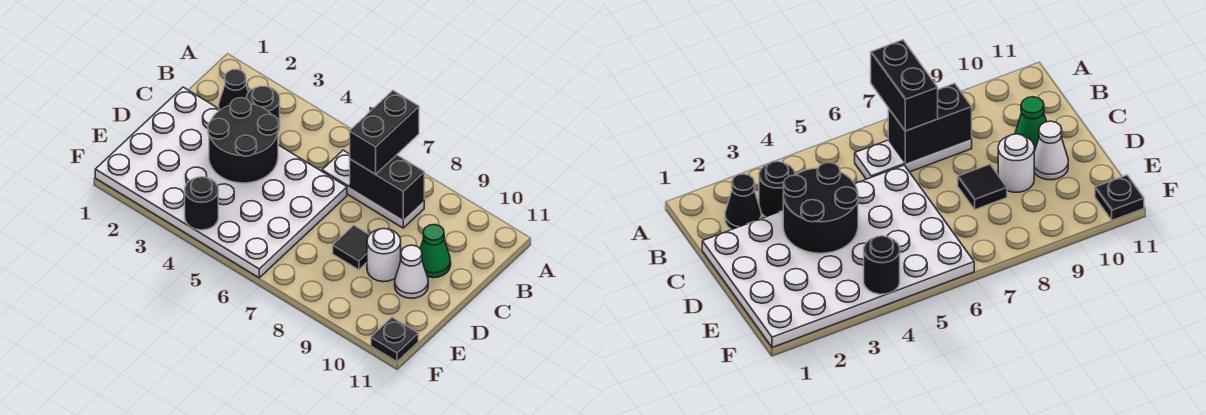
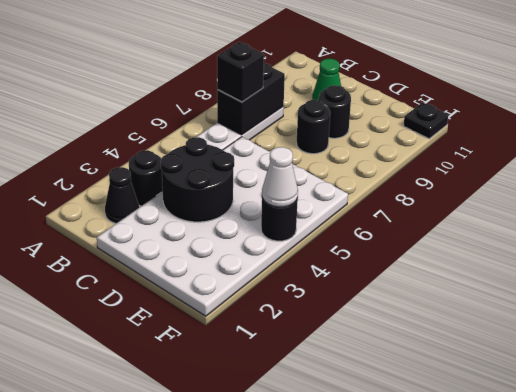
black 1x2 brick [350,91,419,174] -> black 1x1 brick [217,42,264,102]
black 1x1 tile [333,226,369,270] -> black 1x1 round brick [297,100,330,154]
white 1x1 round brick [367,229,401,282] -> black 1x1 round brick [319,85,351,138]
white 1x1 cone [395,245,428,298] -> white 1x1 cone moved to [262,147,298,207]

